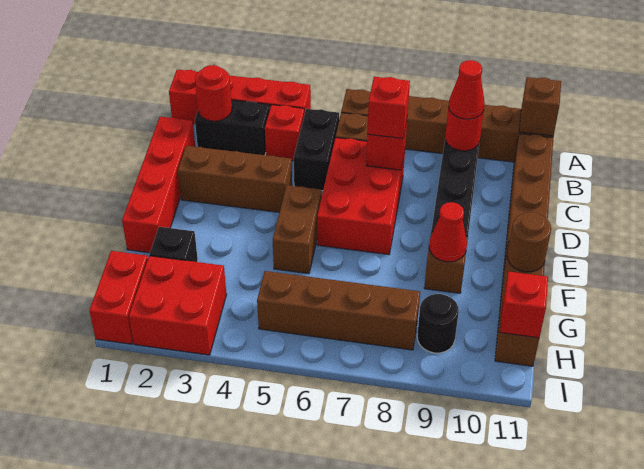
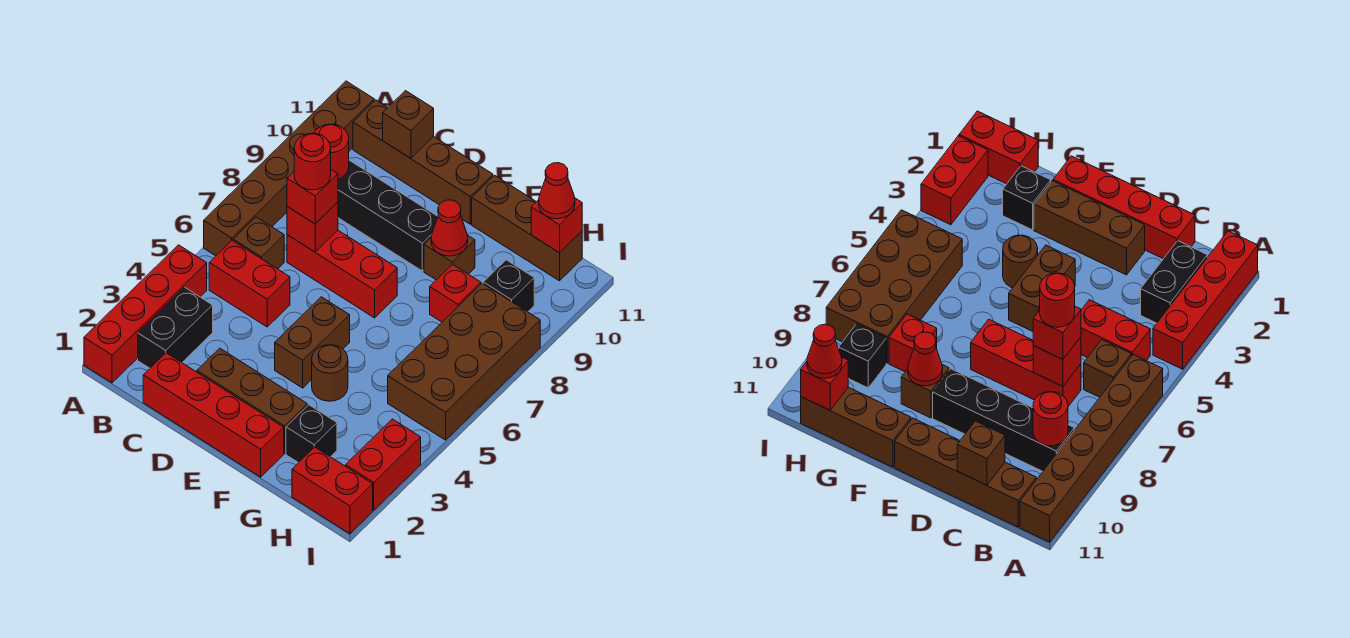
brown 1x1 brick [519,77,561,136] -> brown 1x1 brick moved to [383,91,434,158]
red 1x1 round brick [195,65,232,121] -> red 1x1 round brick moved to [294,133,331,190]
red 1x1 brick [265,105,304,161] -> red 1x1 brick moved to [430,264,481,322]
black 1x2 brick [294,109,339,191] -> red 1x2 brick [209,240,290,327]
red 1x1 cone [449,60,485,119] -> red 1x1 cone moved to [539,163,575,219]
red 2x3 brick [317,138,405,255] -> red 1x3 brick [287,230,397,318]
brown 1x3 brick [178,146,292,212] -> brown 1x3 brick turned to [197,348,307,454]
brown 1x2 brick [273,185,322,274] -> brown 1x2 brick turned to [275,297,350,388]
brown 1x1 round brick [507,212,551,272] -> brown 1x1 round brick moved to [312,345,348,401]
red 2x2 brick [129,256,227,355] -> red 1x2 brick [346,419,421,510]
brown 1x4 brick [257,271,420,350] -> brown 2x4 brick [388,283,540,440]
black 1x1 round brick [417,294,459,353] -> black 1x1 brick [483,260,534,312]

